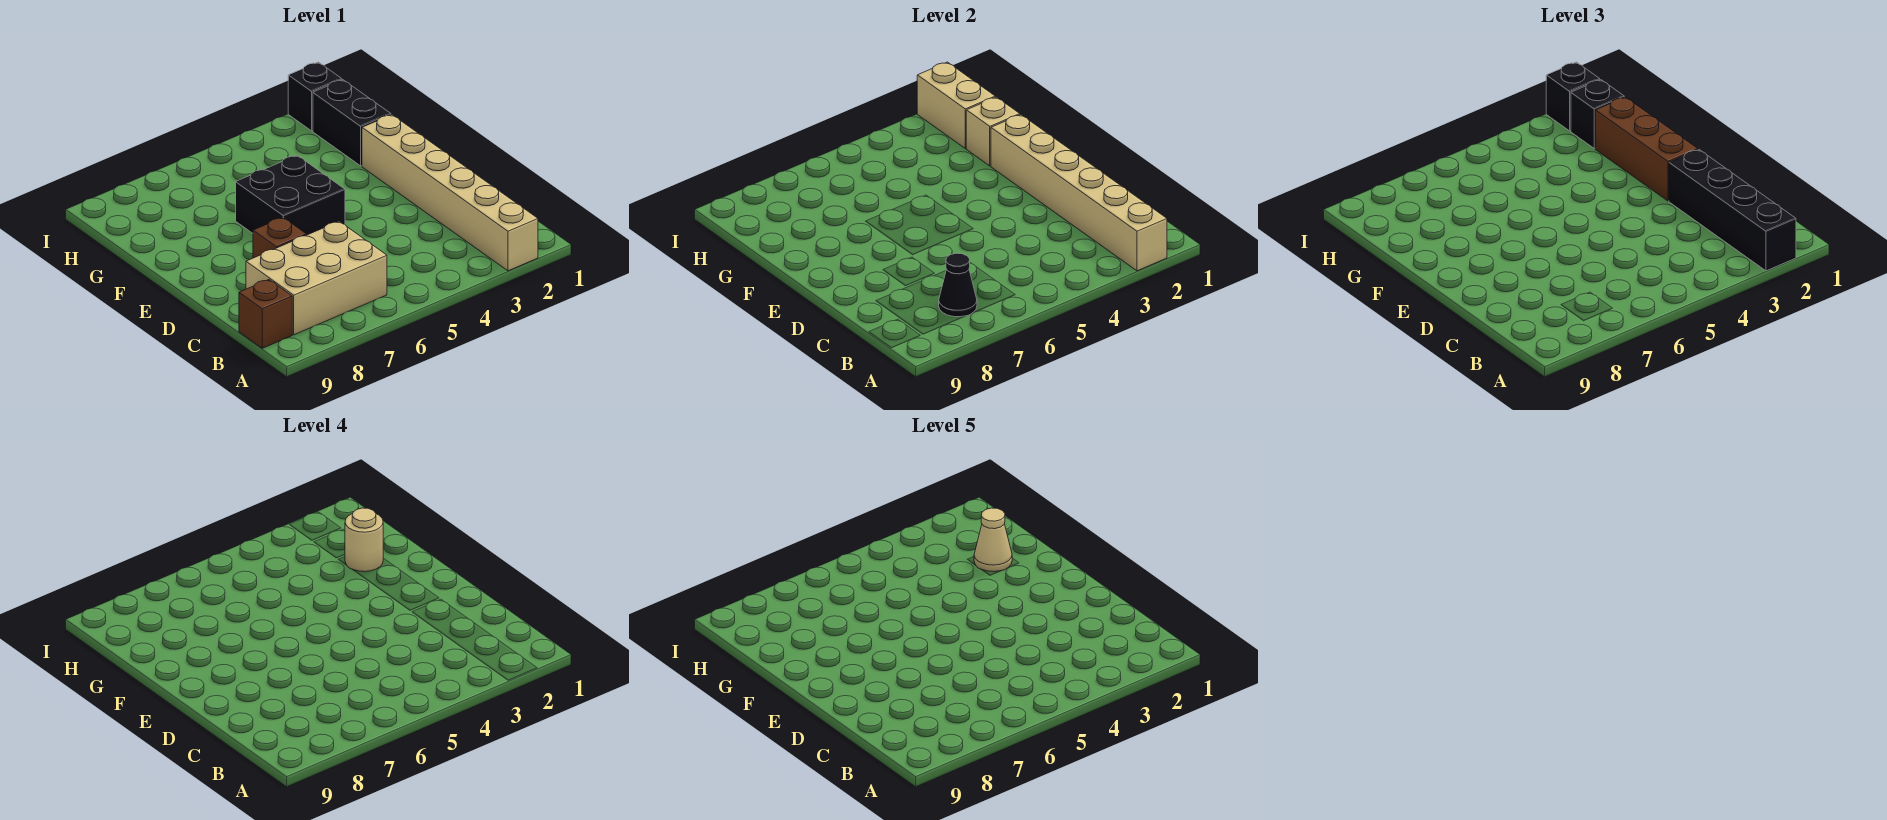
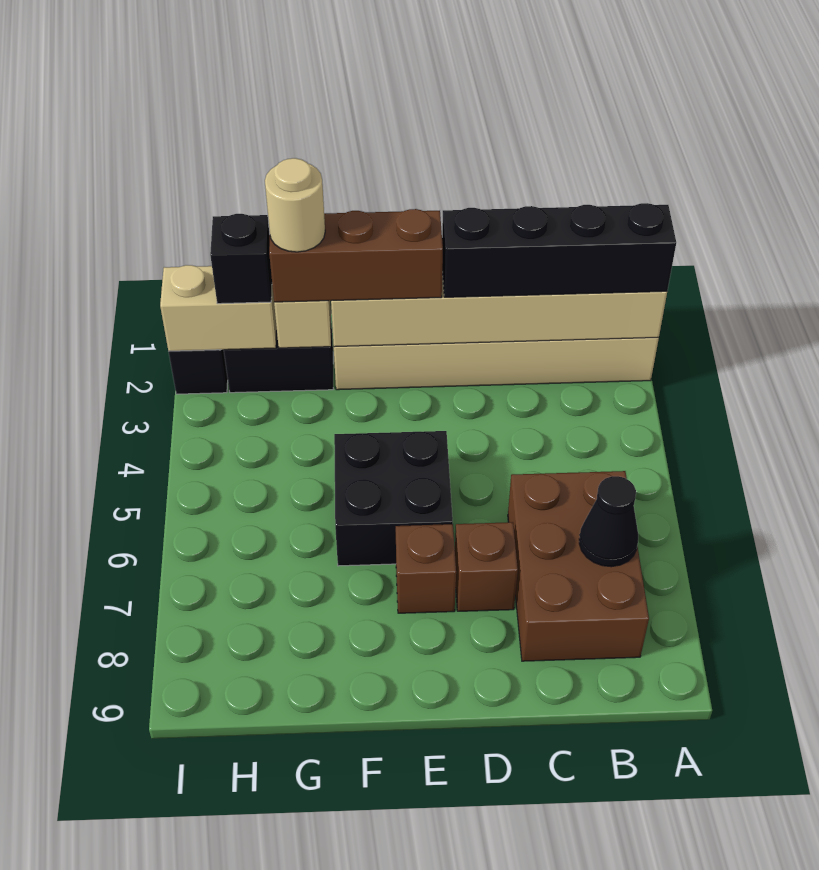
tan 2x3 brick [246,221,387,335] -> brown 2x3 brick [508,471,649,661]
brown 1x1 brick [239,280,292,348] -> brown 1x1 brick moved to [396,524,456,613]
tan 1x1 cone [974,508,1012,572] -> none
black 1x1 brick [1546,62,1600,131] -> none

